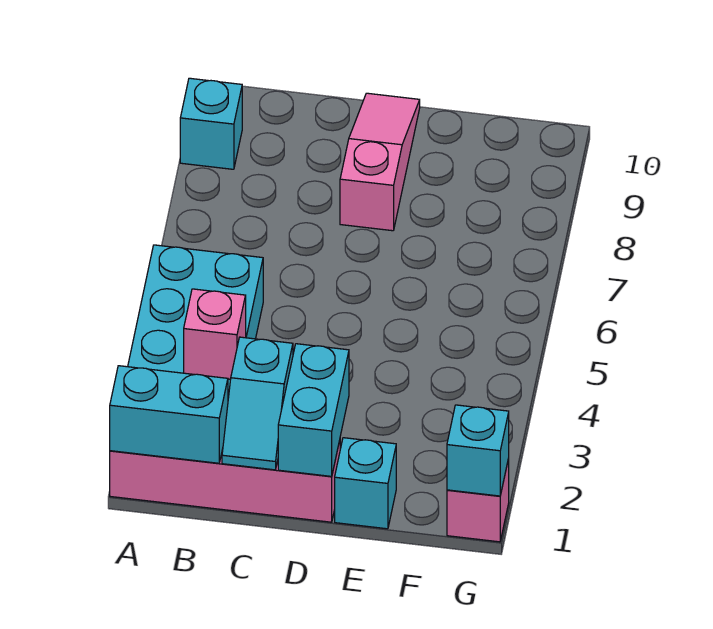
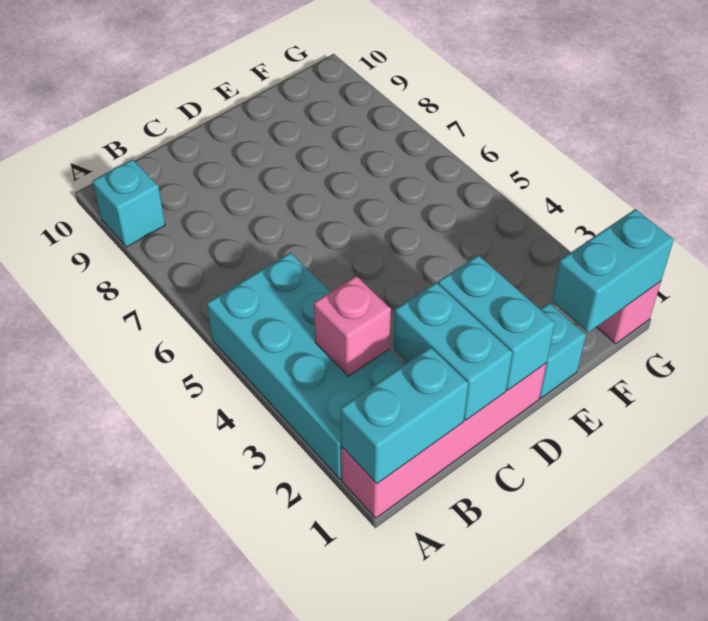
cyan 1x2 slope [222,337,293,470] -> cyan 1x2 brick [393,283,512,420]
pink 1x3 slope [340,93,420,231] -> none
cyan 1x1 brick [447,405,509,496] -> cyan 1x2 brick [552,209,674,333]

